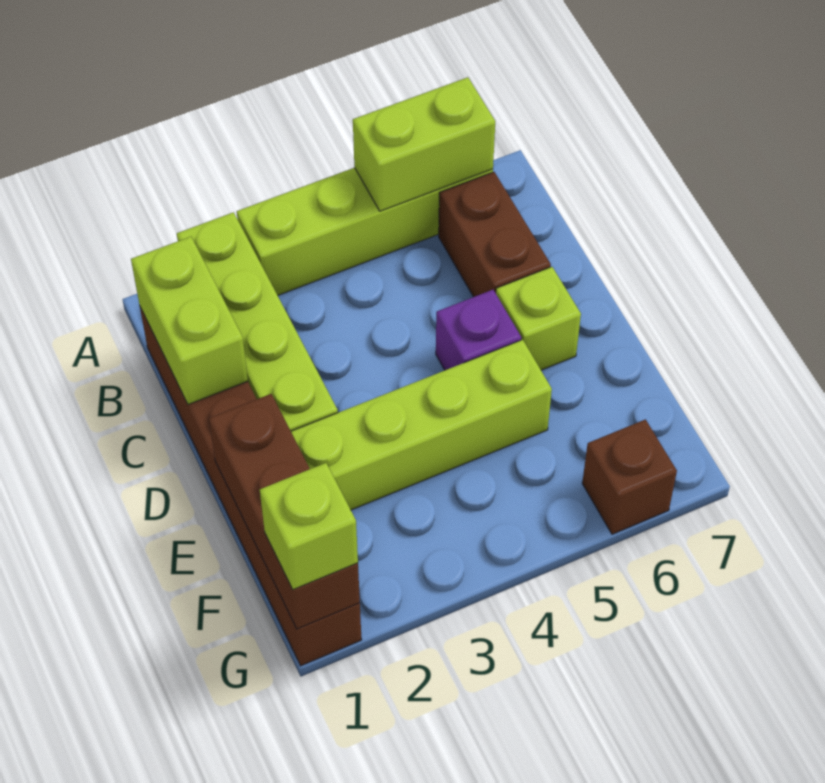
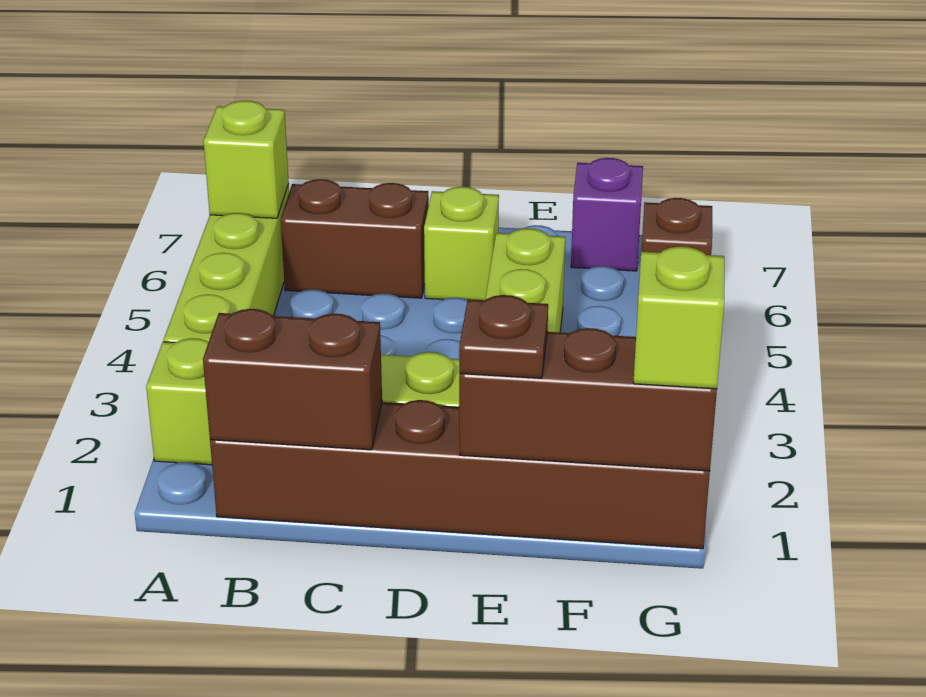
lime 1x2 brick [353,77,495,211] -> lime 1x1 brick [204,101,289,218]
lime 1x2 brick [131,237,248,404] -> brown 1x2 brick [203,309,382,450]
purple 1x1 brick [436,290,521,370] -> purple 1x1 brick moved to [571,158,643,271]
none -> brown 1x1 plate [459,295,548,378]

